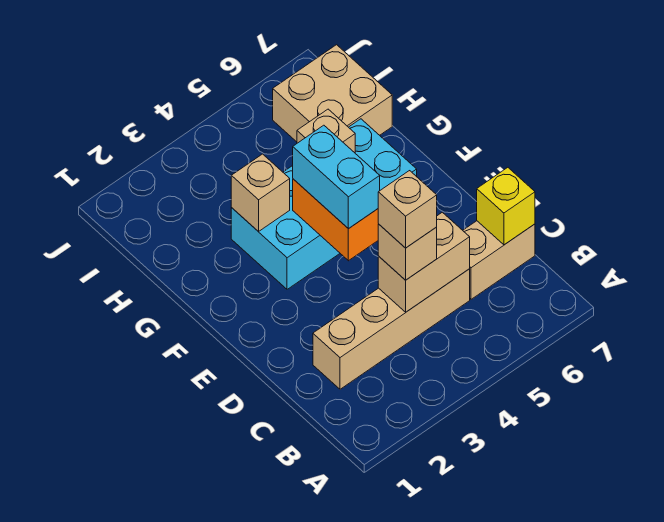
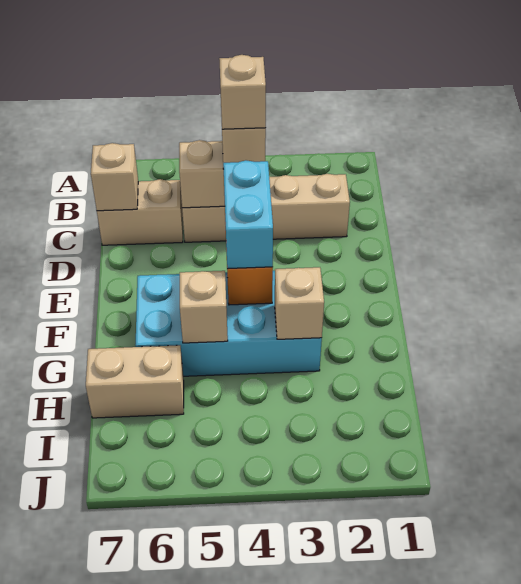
yellow 1x1 brick [477,168,535,245] -> tan 1x1 brick [91,143,138,211]
tan 2x2 brick [273,45,392,142] -> tan 1x2 brick [86,345,184,418]

